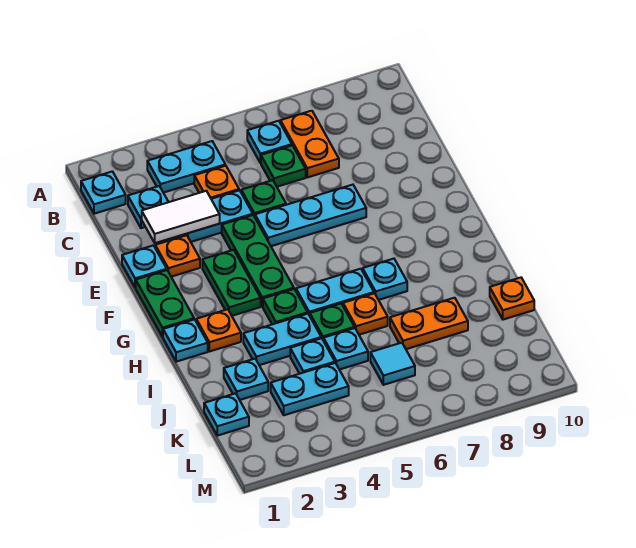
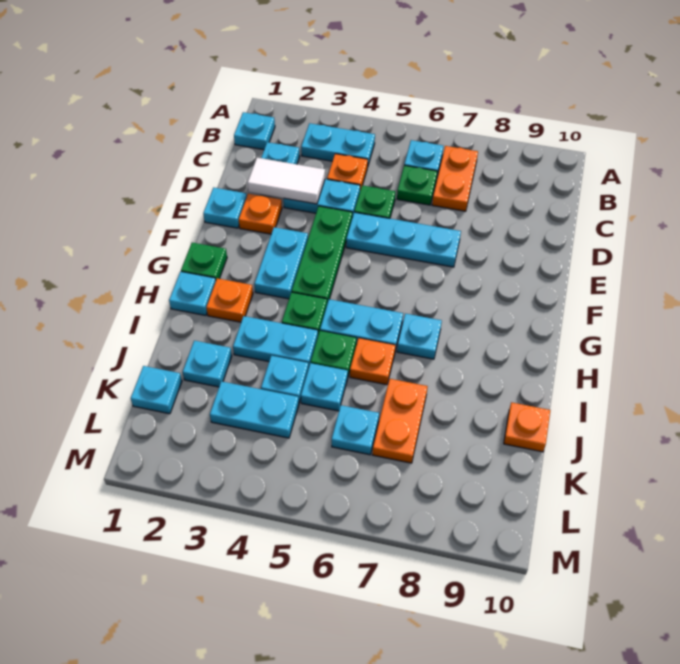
green 1x2 plate [136,270,194,337] -> green 1x1 plate [181,243,227,280]
green 1x2 plate [202,250,261,316] -> cyan 1x2 plate [254,227,308,299]
orange 1x2 plate [390,298,468,349] -> orange 1x2 plate turned to [373,379,428,463]
cyan 1x1 tile [370,343,415,385] -> cyan 1x1 plate [332,405,379,455]

